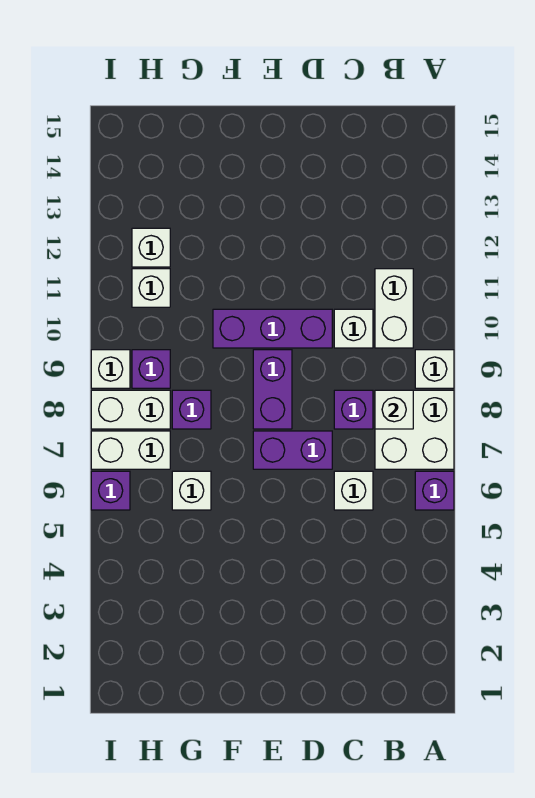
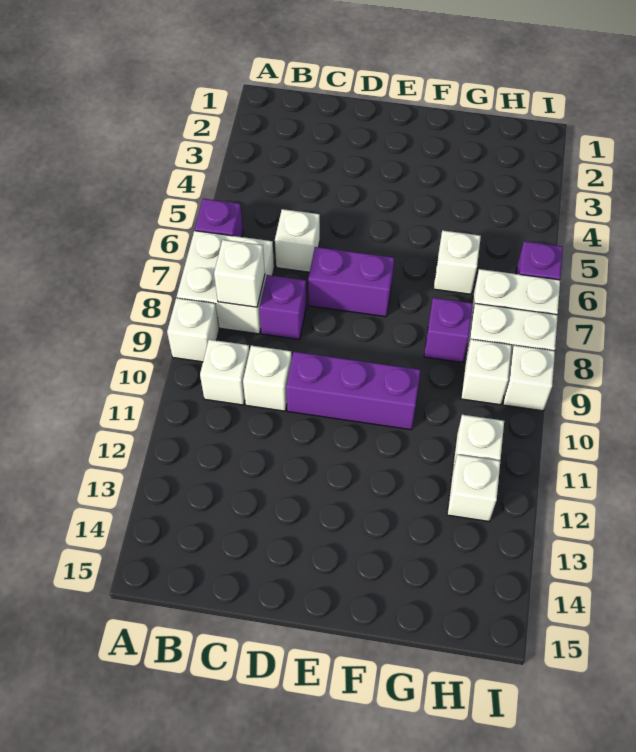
white 1x2 brick [375,269,413,348] -> white 1x1 brick [200,340,250,405]
purple 1x2 brick [253,350,292,429] -> none
purple 1x1 brick [132,350,170,388] -> white 1x1 brick [461,339,512,405]

